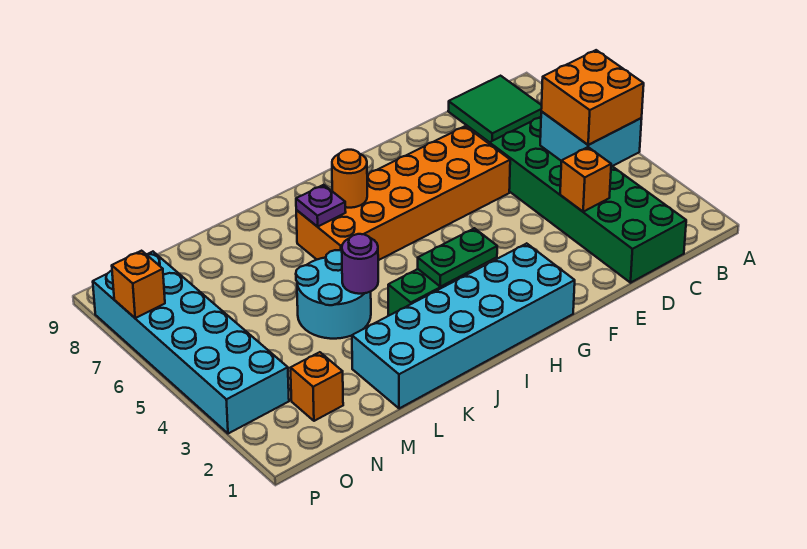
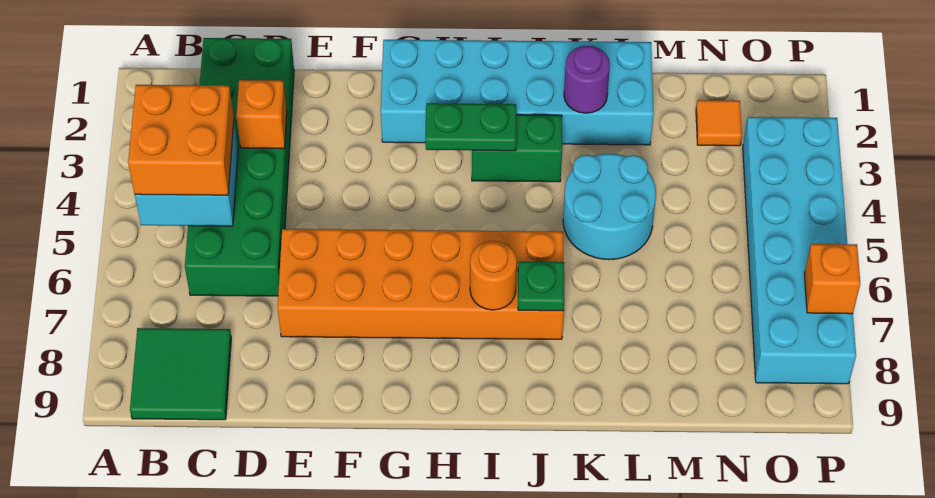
purple 1x1 plate [296,185,346,227] -> green 1x1 plate [518,261,564,311]
purple 1x1 round brick [342,234,378,294] -> purple 1x1 round brick moved to [564,46,610,113]
orange 1x1 brick [291,352,343,421] -> orange 1x1 tile [696,100,742,146]

